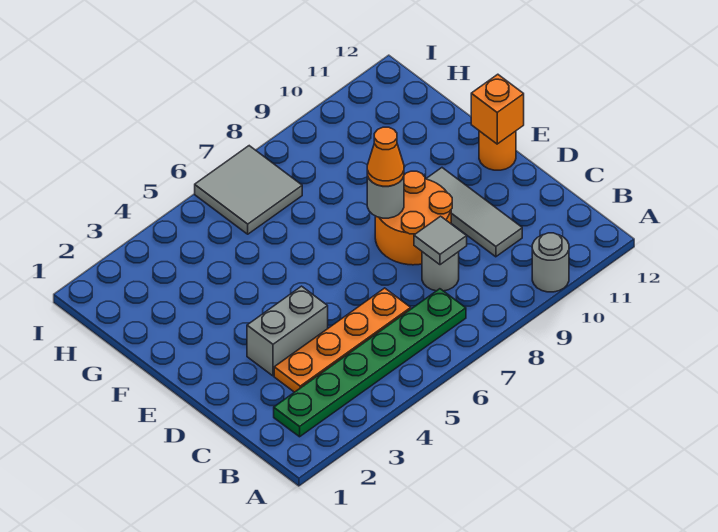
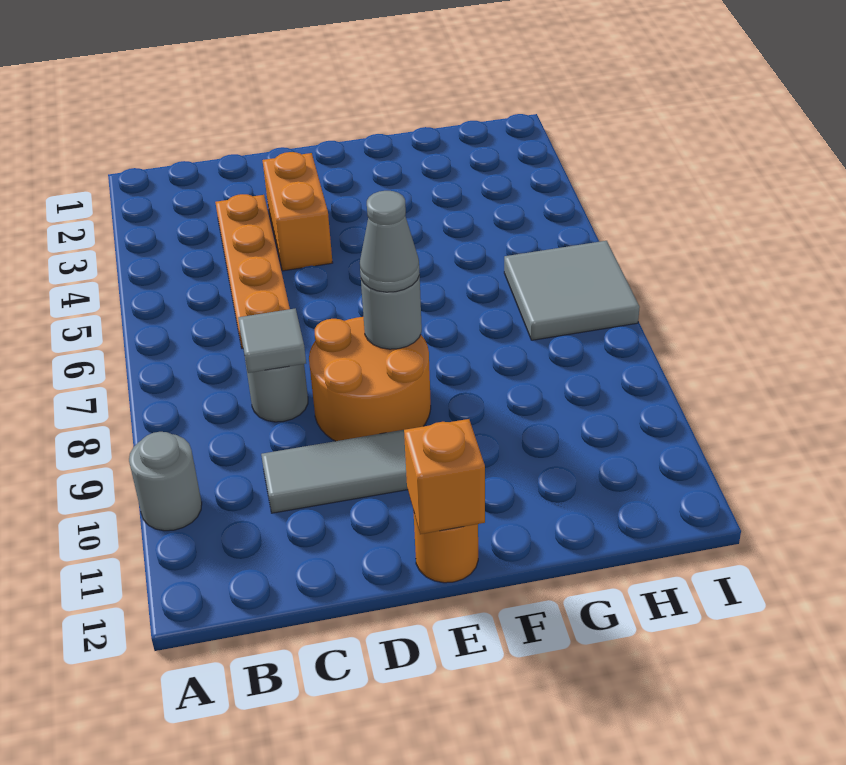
green 1x6 plate [274,289,466,437] -> none
grey 1x2 brick [247,286,328,376] -> orange 1x2 brick [262,152,333,271]
orange 1x1 cone [367,127,404,186] -> grey 1x1 cone [360,191,420,292]

